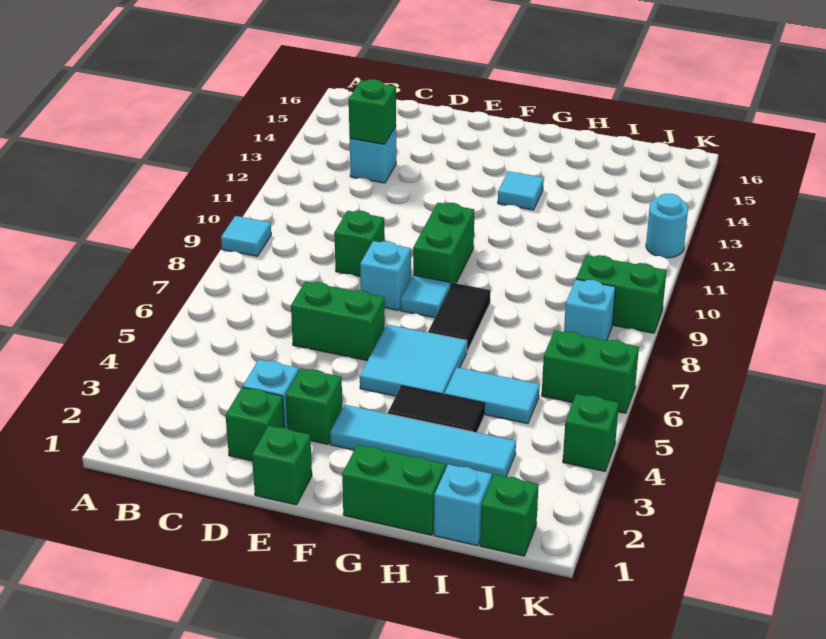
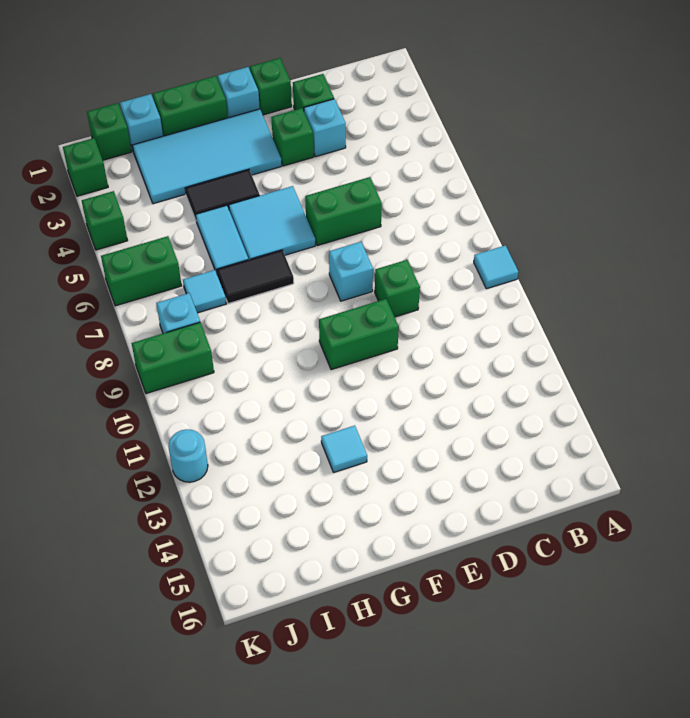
cyan 1x1 brick [350,127,396,183] -> cyan 1x1 brick moved to [218,67,260,118]
green 1x1 brick [349,79,396,144] -> green 1x1 brick moved to [63,138,108,196]
cyan 1x4 tile [330,405,516,478] -> cyan 2x4 tile [132,109,282,204]
cyan 1x1 tile [401,275,451,318] -> cyan 1x1 tile moved to [183,270,226,313]
green 1x2 brick [413,203,474,286] -> green 1x2 brick turned to [319,299,399,370]
black 1x2 tile [428,283,491,351] -> black 1x2 tile turned to [217,250,294,304]
cyan 1x2 tile [444,367,540,424] -> cyan 1x2 tile turned to [196,205,248,273]

